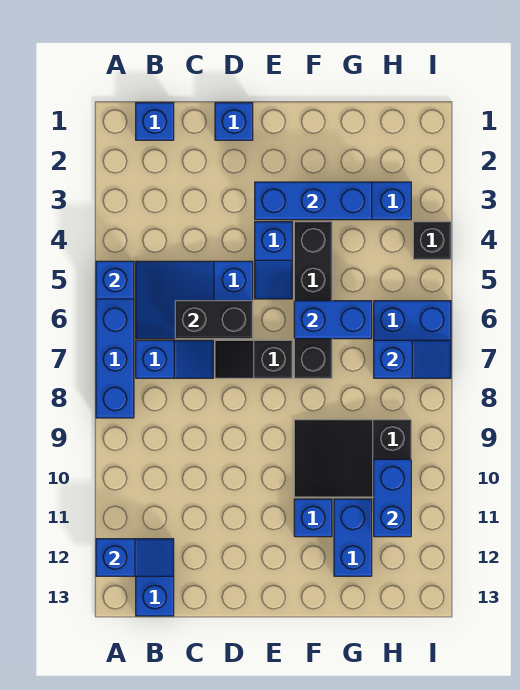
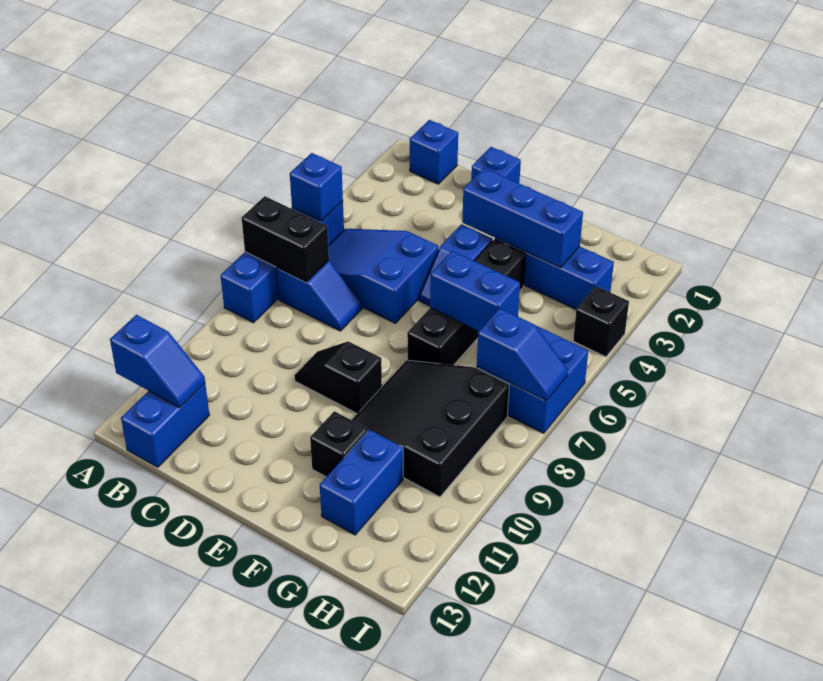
black 1x2 brick [175,301,253,339] -> black 1x2 brick moved to [242,196,329,282]
black 1x2 slope [215,340,292,378] -> black 1x2 slope moved to [294,341,382,414]
black 2x3 slope [294,420,411,497] -> black 3x3 slope [352,360,509,497]
blue 1x1 brick [294,499,332,537] -> black 1x1 brick [310,411,368,477]
blue 1x2 brick [374,459,411,537] -> none

